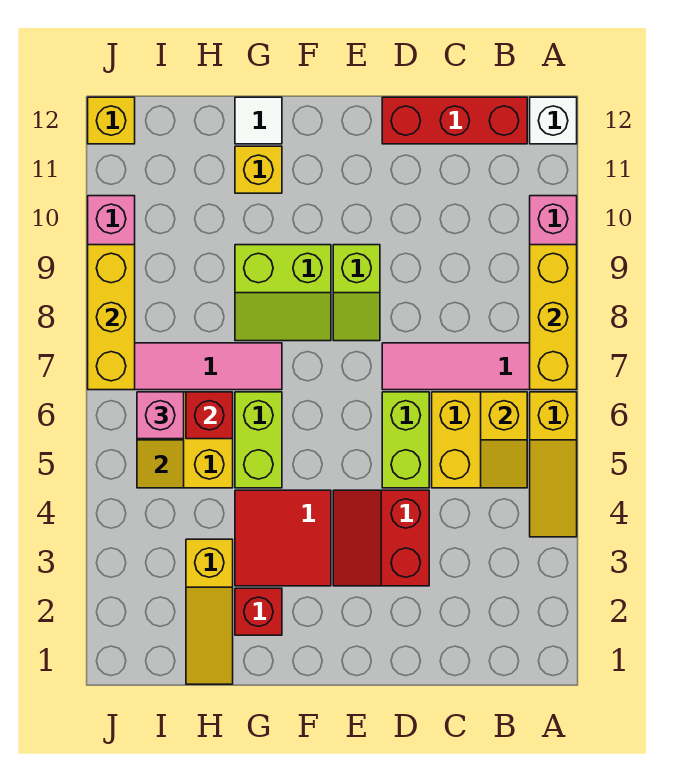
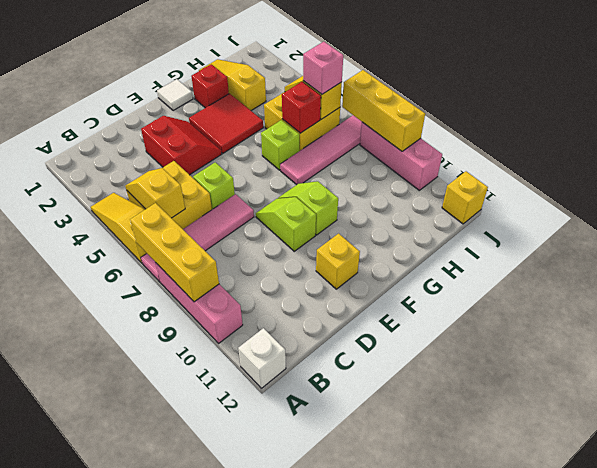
red 1x3 brick [382,97,527,144] -> none
lime 1x2 brick [382,392,429,488] -> lime 1x1 brick [193,162,235,209]
lime 2x2 slope [235,245,331,341] -> lime 1x2 slope [279,181,338,235]
lime 1x2 brick [235,392,282,488] -> lime 1x1 brick [261,120,299,170]
yellow 1x1 brick [235,146,282,193] -> yellow 1x1 brick moved to [316,234,360,289]
white 1x1 tile [235,97,282,144] -> white 1x1 tile moved to [157,79,193,111]

